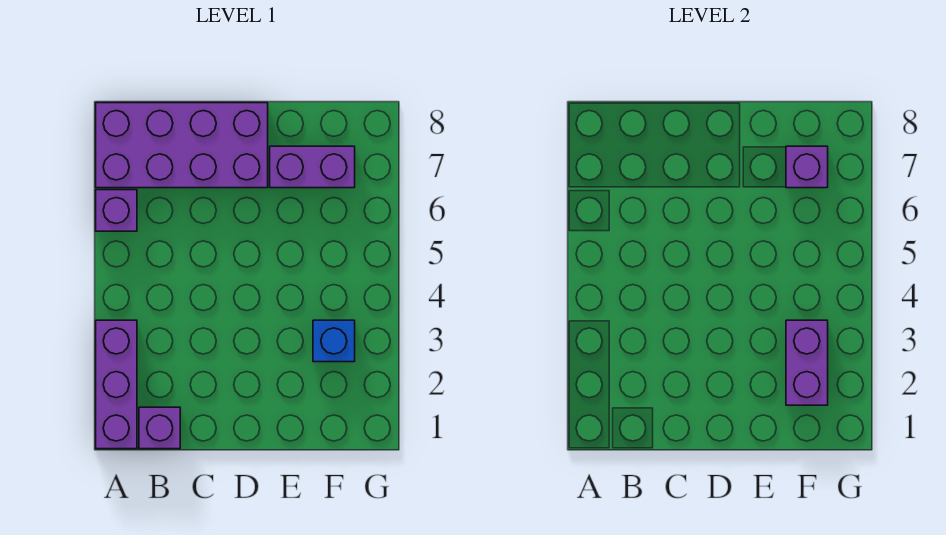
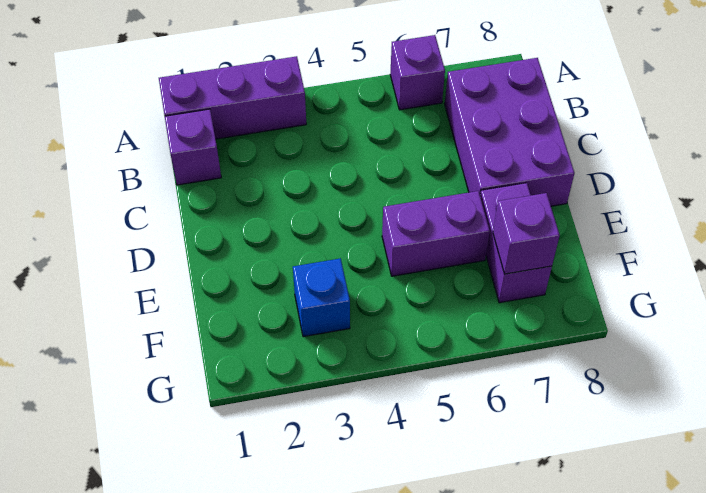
purple 2x4 brick [96,103,268,188] -> purple 2x3 brick [445,58,574,206]
purple 1x2 brick [786,320,828,405] -> purple 1x2 brick moved to [382,191,490,276]

